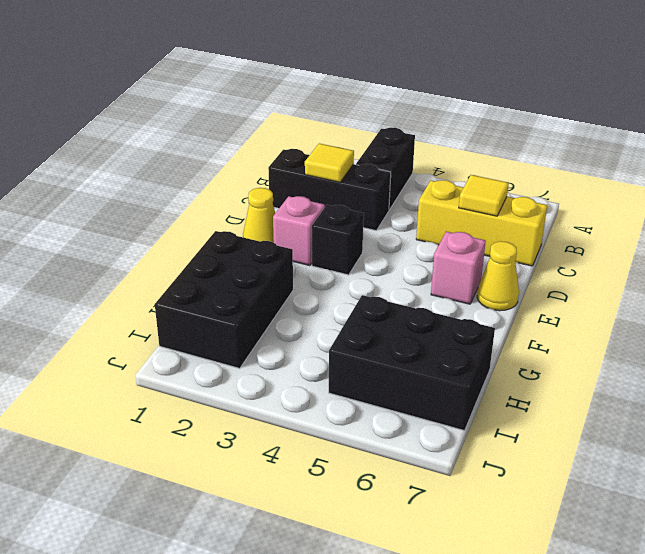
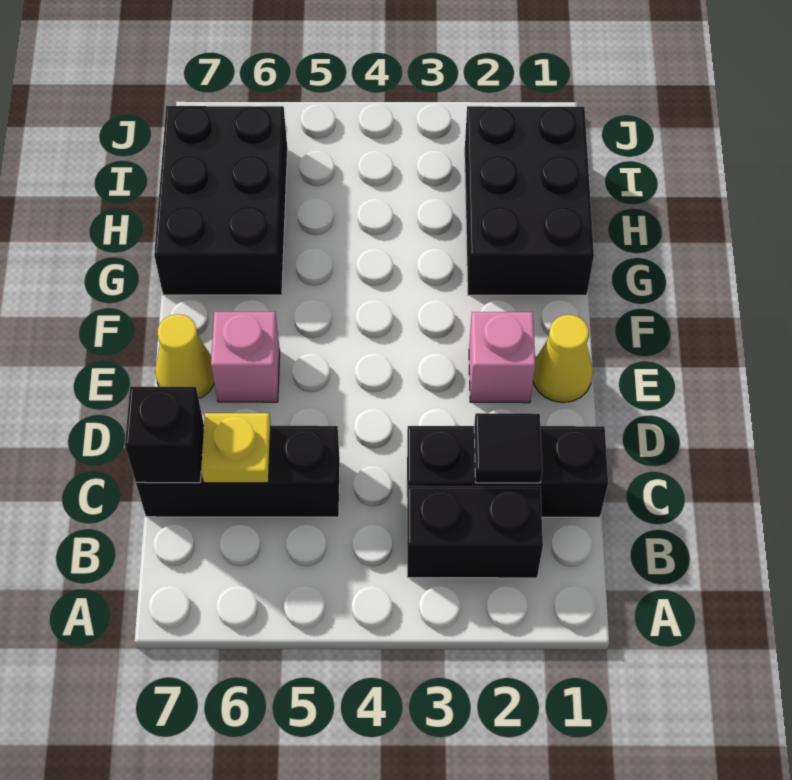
black 1x2 brick [356,127,415,210] -> black 1x2 brick turned to [407,486,543,578]
yellow 1x1 tile [305,144,354,182] -> black 1x1 tile [474,413,542,483]
yellow 1x3 brick [416,180,547,266] -> black 1x3 brick [136,426,340,517]
yellow 1x1 tile [459,175,509,216] -> yellow 1x1 plate [201,413,271,483]
black 1x1 brick [312,205,364,275] -> black 1x1 brick moved to [125,387,204,483]
black 2x3 brick [329,295,495,431] -> black 2x3 brick turned to [154,106,288,295]

